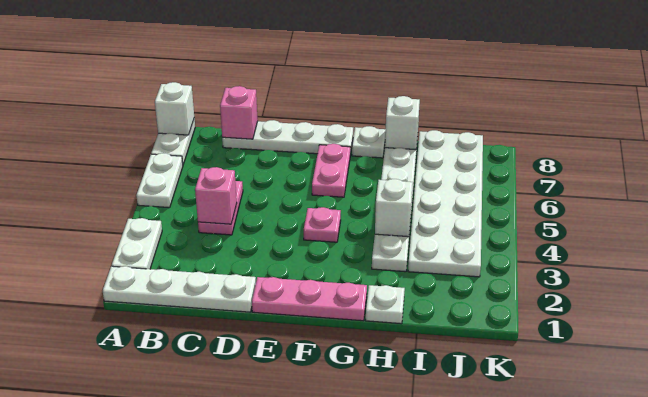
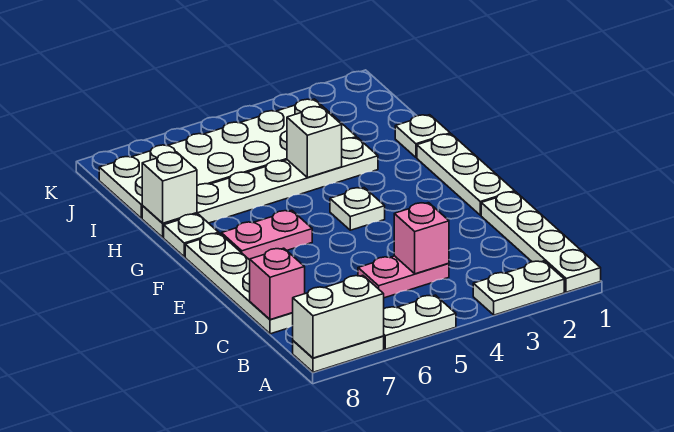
white 1x1 brick [155,82,194,135] -> white 1x2 brick [293,275,384,358]
pink 1x3 plate [252,277,367,321] -> white 1x3 plate [417,134,515,215]
pink 1x1 plate [304,207,341,242] -> white 1x1 plate [330,188,385,230]

